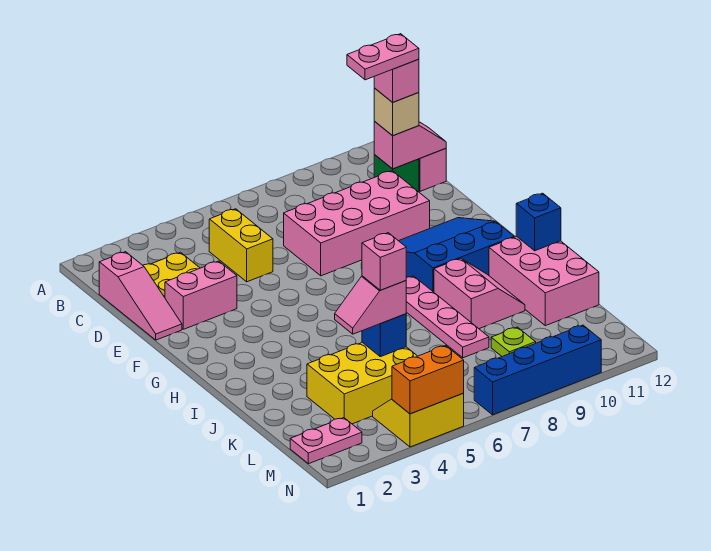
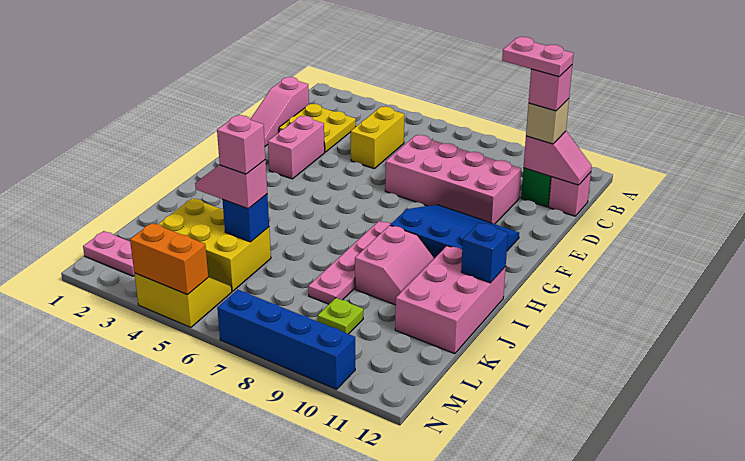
pink 1x2 brick [165,261,237,329] -> pink 1x2 brick turned to [268,116,325,179]

